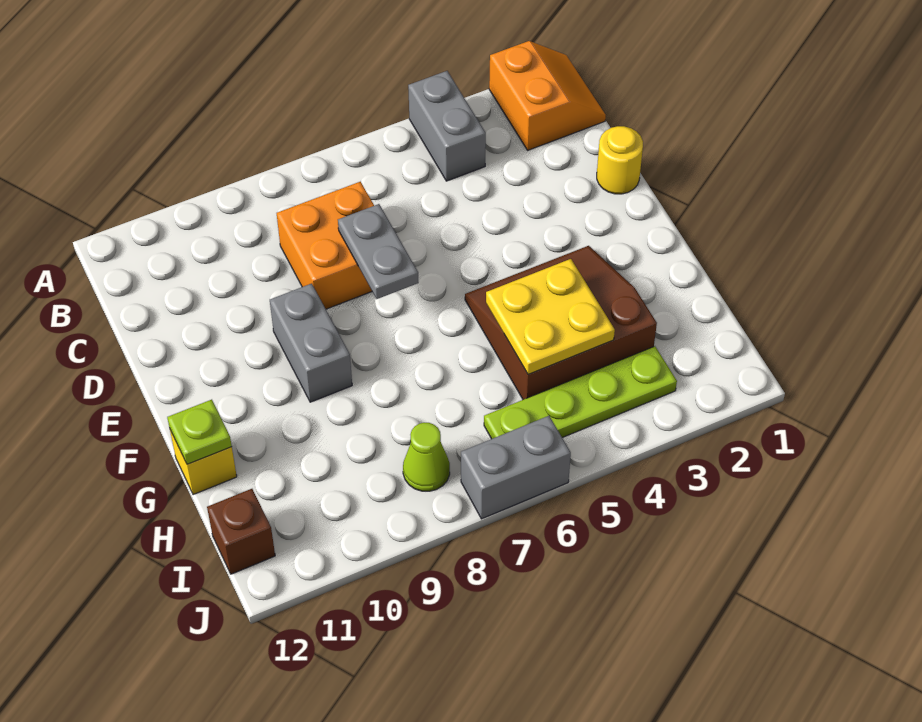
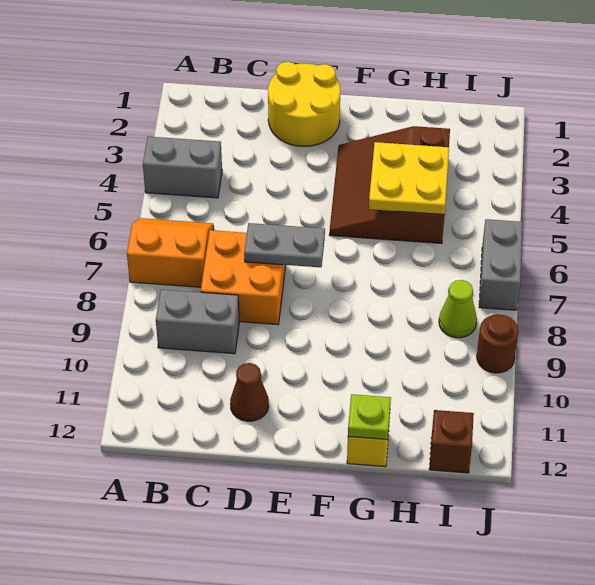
orange 2x2 slope [489,41,606,150] -> orange 2x2 slope moved to [127,218,214,287]
yellow 1x1 round brick [597,126,643,194] -> yellow 2x2 round brick [268,62,340,146]
none -> brown 1x1 cone [230,363,269,421]
grey 1x2 brick [270,284,352,402] -> grey 1x2 brick moved to [156,290,239,354]
lime 1x4 plate [484,346,677,439] -> none
none -> brown 1x1 round brick [477,314,518,373]

